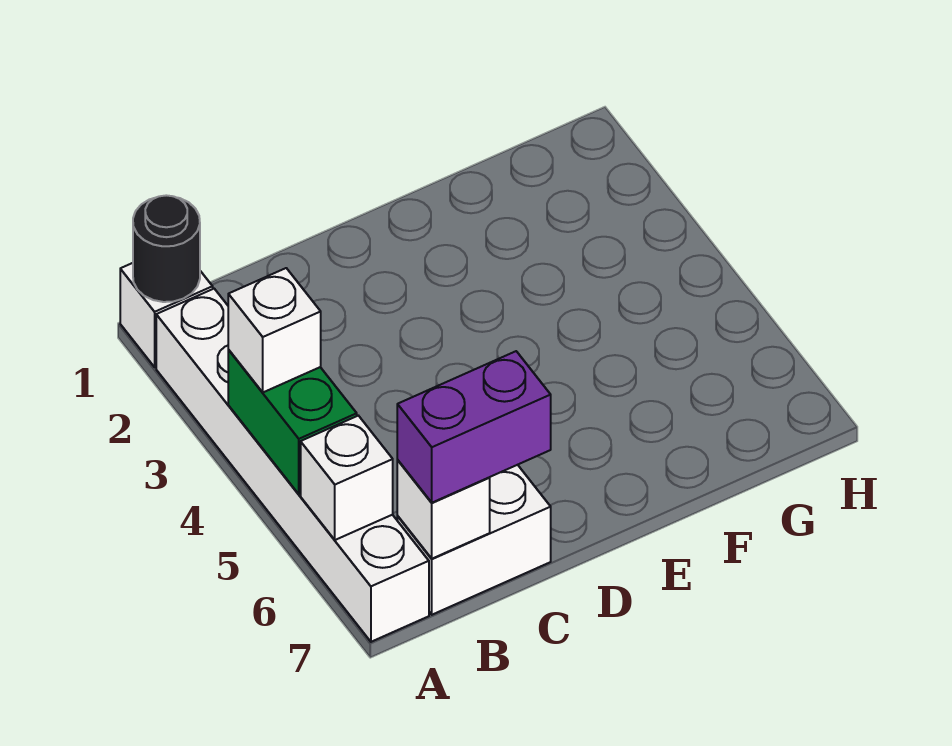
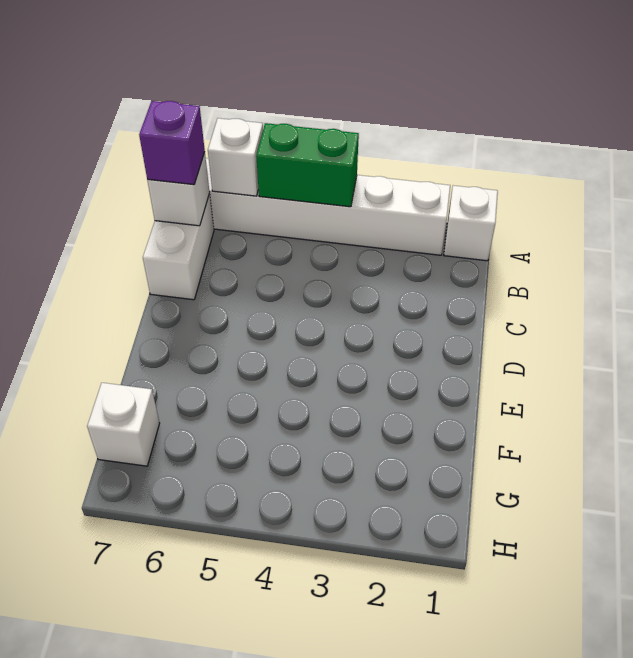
black 1x1 round brick [133,195,200,302] -> none
white 1x1 brick [228,268,321,392] -> white 1x1 brick moved to [87,383,160,466]
purple 1x2 brick [397,351,551,503] -> purple 1x1 brick [139,101,205,185]

